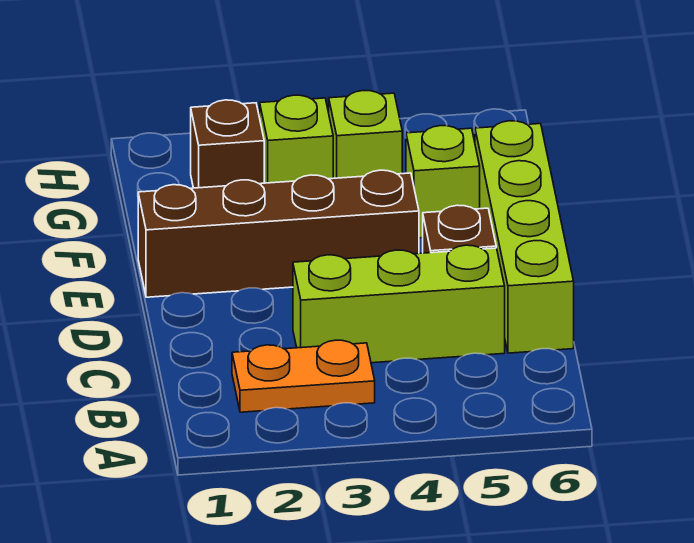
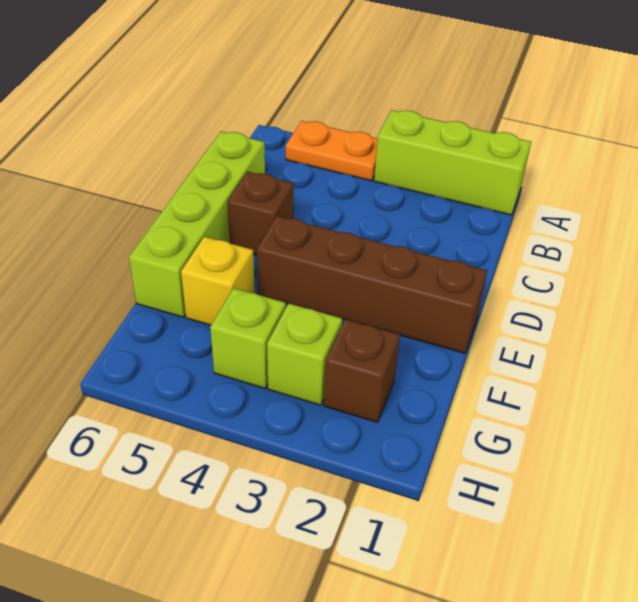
orange 1x2 plate [232,340,375,412] -> orange 1x2 plate moved to [286,121,378,181]
lime 1x3 brick [293,245,505,363] -> lime 1x3 brick moved to [374,110,531,215]
lime 1x1 brick [406,126,480,238] -> yellow 1x1 brick [181,237,255,325]

